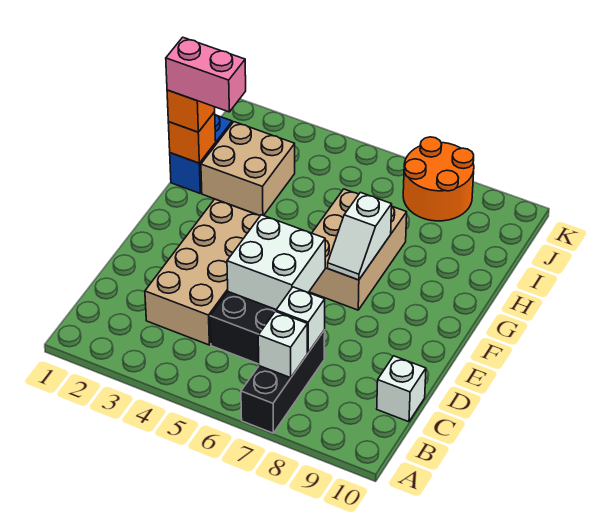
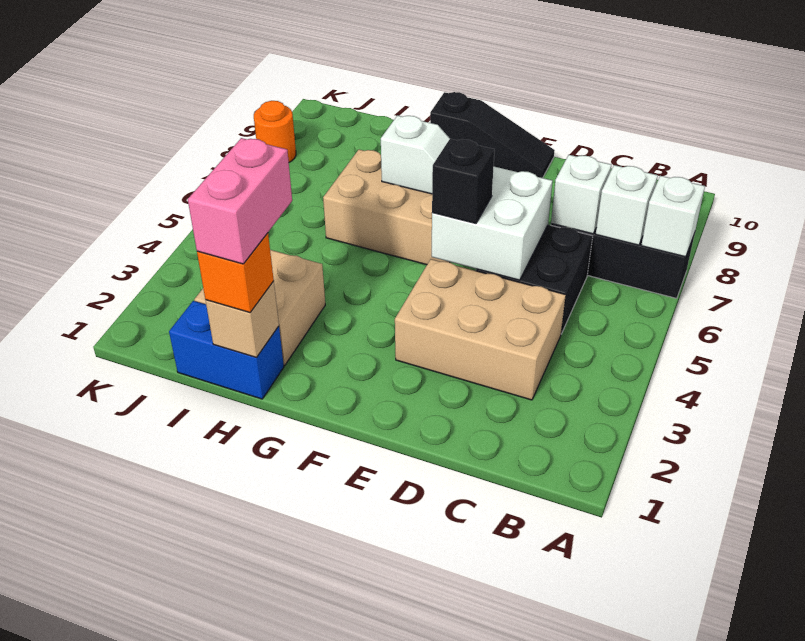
tan 2x4 brick [145,199,260,345] -> tan 2x3 brick [395,259,566,400]
white 1x1 brick [377,356,426,422] -> white 1x1 brick moved to [641,176,705,257]
none -> black 1x1 brick [432,139,494,223]
none -> black 1x3 slope [430,92,555,178]
orange 1x1 brick [168,112,216,163] -> tan 1x1 brick [205,281,279,357]
orange 2x2 round brick [403,137,474,221] -> orange 1x1 round brick [254,101,296,162]

